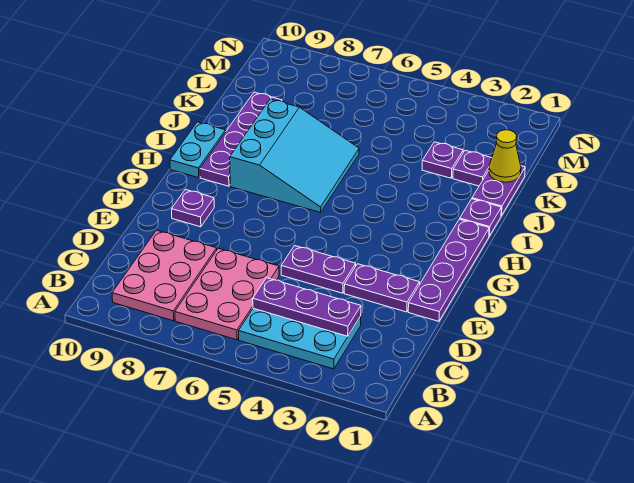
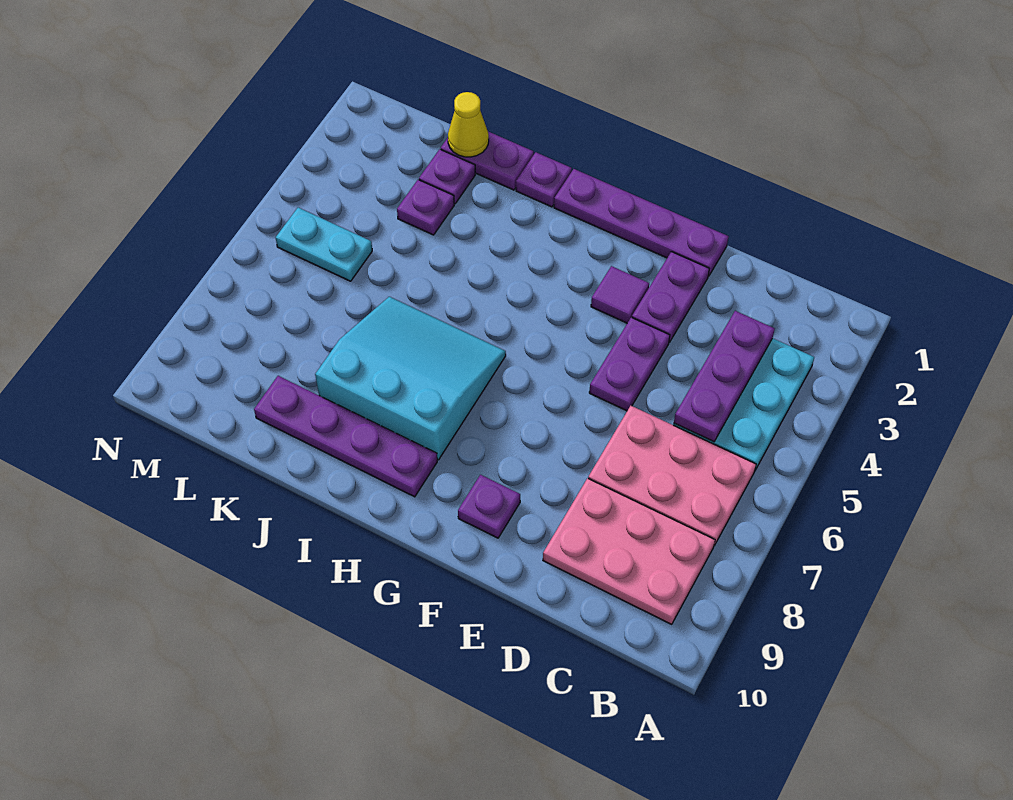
none -> purple 1x1 tile [591,266,649,323]
cyan 1x2 plate [170,122,226,178] -> cyan 1x2 plate moved to [276,208,372,281]

